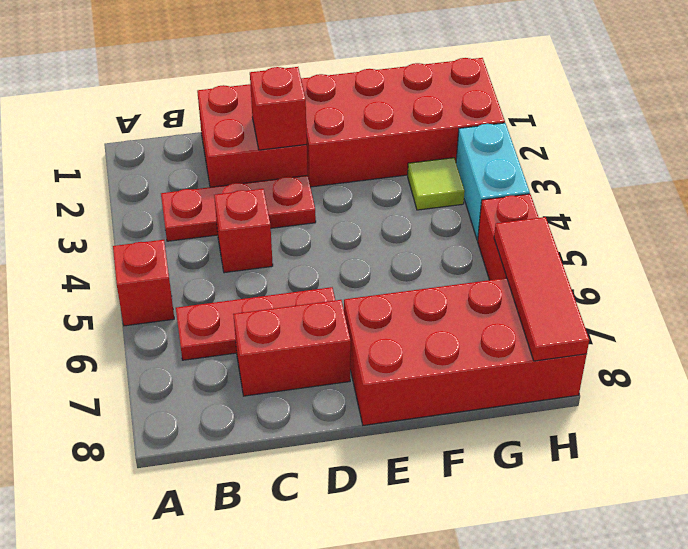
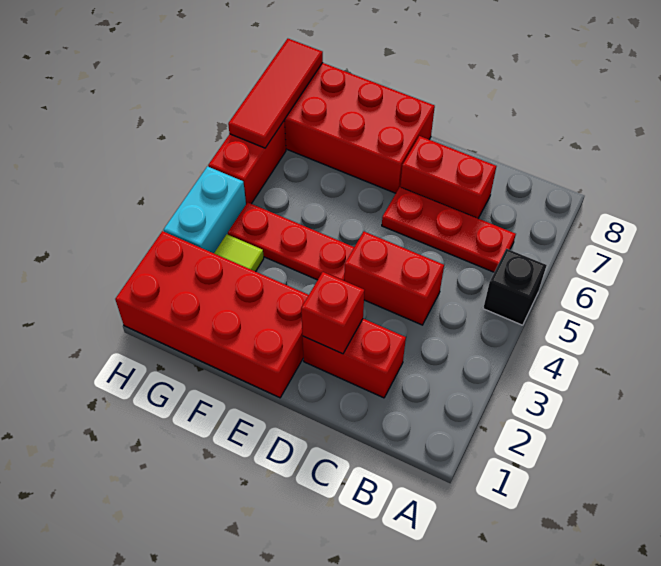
red 1x1 brick [113,240,174,326] -> black 1x1 brick [483,249,547,325]
red 1x3 plate [161,175,316,241] -> red 1x3 plate moved to [228,202,354,281]
red 2x2 brick [197,84,308,187] -> red 1x2 brick [303,319,406,398]
red 1x1 brick [214,189,273,273] -> red 1x2 brick [344,231,444,325]

